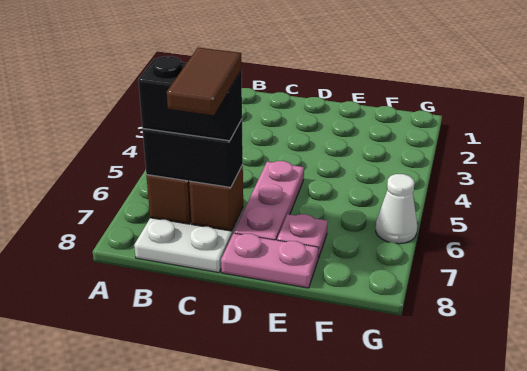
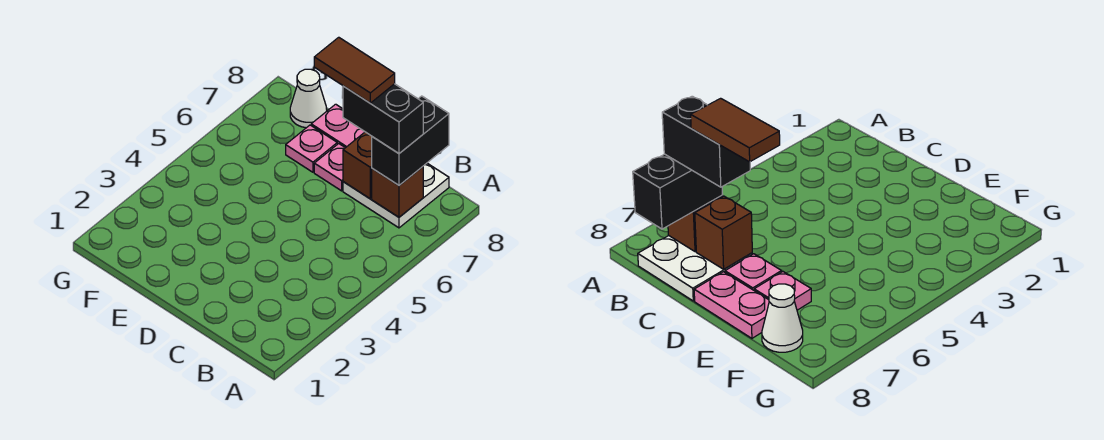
black 1x2 brick [143,120,243,187] -> black 1x2 brick turned to [372,96,449,185]
brown 1x2 tile [167,48,241,115] -> brown 1x2 tile turned to [314,37,395,103]
pink 1x3 plate [234,161,304,240] -> pink 1x1 plate [314,144,345,191]
white 1x1 cone [376,174,417,244] -> white 1x1 cone moved to [290,69,327,128]

